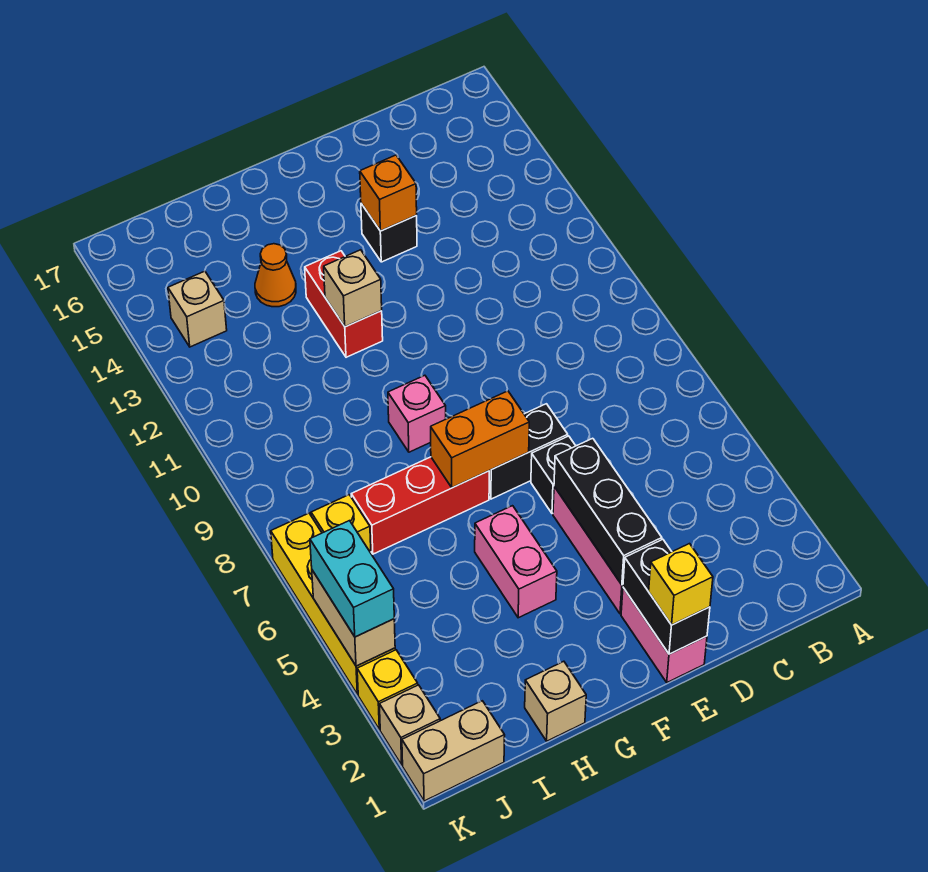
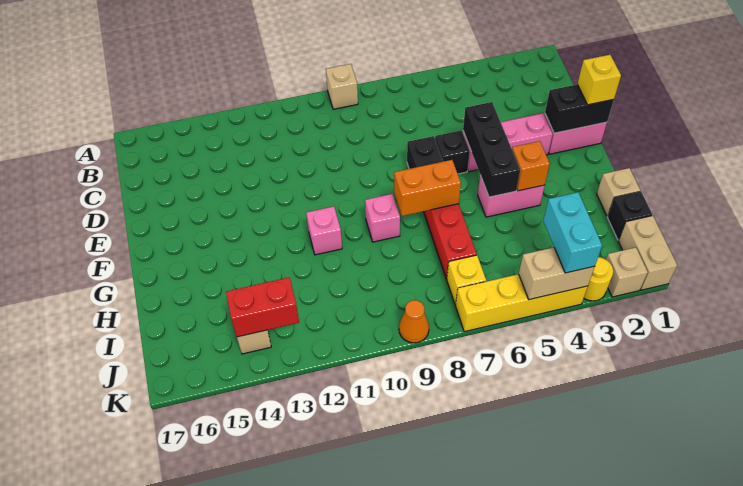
black 1x3 brick [554,438,662,585] -> black 1x3 brick turned to [463,102,520,197]
black 1x1 brick [361,204,417,262] -> black 1x1 brick moved to [607,192,652,240]
orange 1x1 brick [360,155,417,231] -> orange 1x1 brick moved to [512,141,550,191]
orange 1x2 brick [431,391,529,488] -> orange 1x2 brick turned to [394,160,461,216]
none -> pink 1x1 brick [306,206,342,255]
red 1x2 brick [305,251,383,357] -> red 1x2 brick moved to [226,277,299,337]
tan 1x1 brick [324,250,382,327] -> tan 1x1 brick moved to [326,64,358,109]
orange 1x1 cone [255,244,296,307] -> orange 1x1 cone moved to [399,300,429,343]
yellow 1x1 brick [357,650,418,730] -> yellow 1x1 round brick [584,257,613,301]
cyan 1x2 brick [310,521,394,637] -> cyan 1x2 brick turned to [543,192,602,273]

